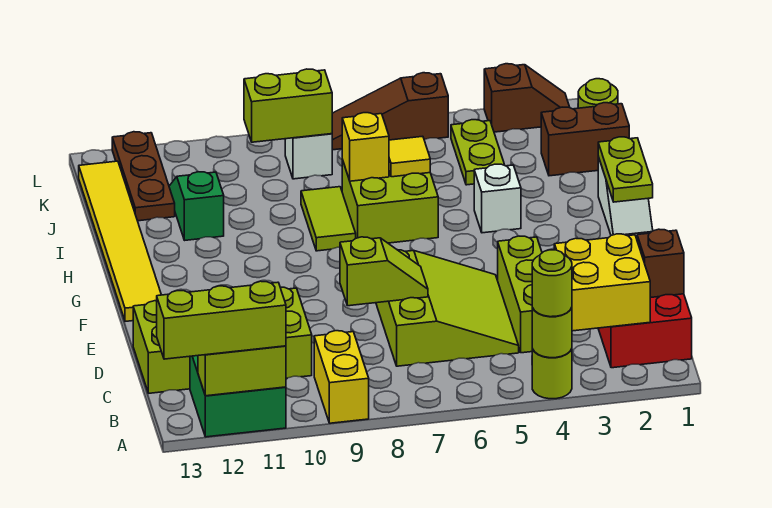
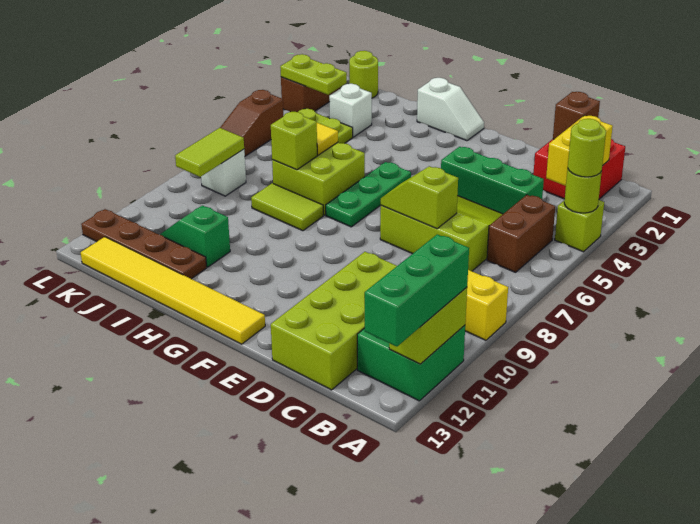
lime 1x1 round brick [532,349,572,399] -> lime 1x1 brick [555,200,604,252]
lime 1x3 brick [157,281,286,359] -> green 1x3 brick [365,234,469,347]
yellow 2x2 brick [554,234,650,331] -> yellow 1x2 brick [546,116,613,186]
lime 1x3 brick [498,236,542,353] -> green 1x3 brick [441,147,544,214]
lime 1x2 slope [340,237,428,306] -> lime 1x2 slope turned to [381,166,458,229]
lime 1x2 plate [598,137,653,202] -> lime 1x2 plate moved to [280,54,347,95]
none -> green 1x3 plate [326,162,411,227]
white 1x1 brick [474,164,521,233] -> white 1x1 brick moved to [329,84,372,137]
yellow 1x1 brick [342,113,389,181] -> lime 1x1 brick [271,112,317,170]
brown 1x2 brick [541,103,629,176] -> brown 1x2 brick moved to [487,195,555,272]
brown 1x3 plate [112,132,175,221] -> brown 1x4 plate [81,209,207,279]
lime 1x2 brick [244,69,332,142] -> lime 1x2 tile [175,128,244,177]

